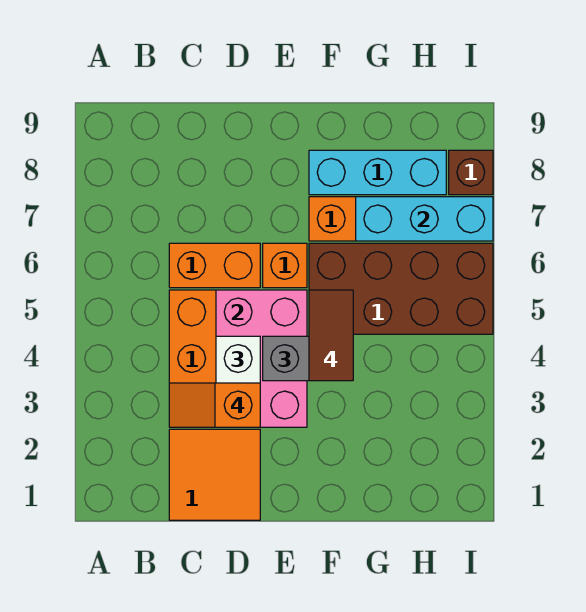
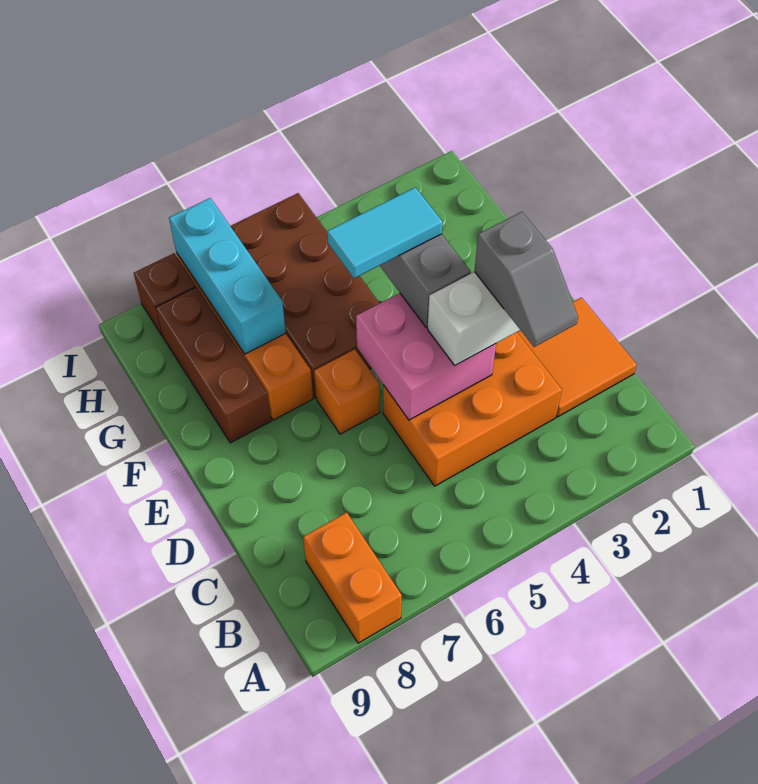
orange 1x2 slope [169,383,260,427] -> grey 1x2 slope [474,212,578,347]
orange 1x2 brick [169,243,260,288] -> orange 1x2 brick moved to [303,512,402,643]
pink 2x3 brick [216,290,307,427] -> pink 2x2 brick [356,293,496,420]
brown 1x2 tile [309,290,353,381] -> cyan 1x2 tile [327,187,443,278]
cyan 1x3 brick [309,150,446,195] -> brown 1x3 brick [156,287,271,443]

